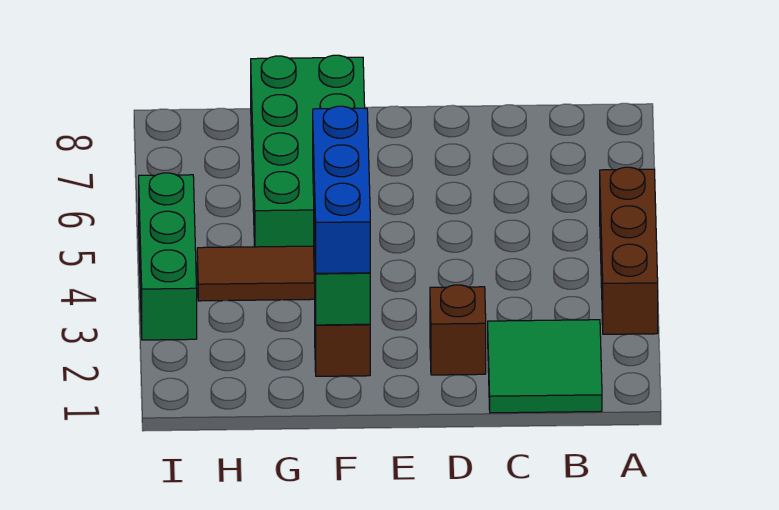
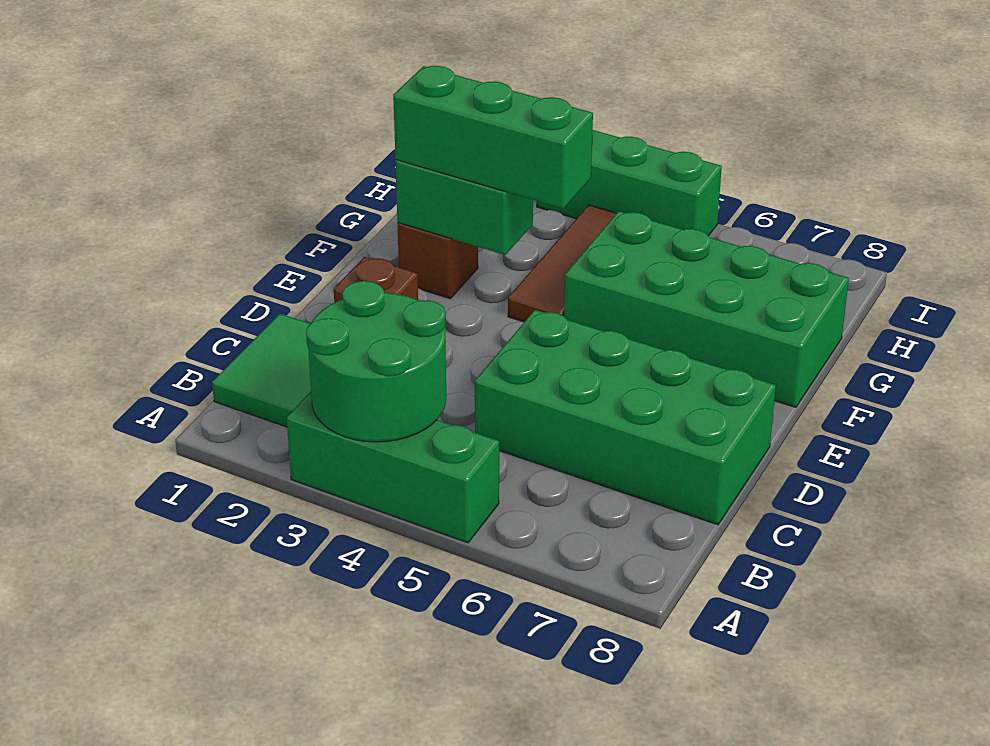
brown 1x3 brick [600,167,658,334] -> green 1x3 brick [286,392,499,543]
none -> green 2x2 round brick [306,281,446,442]
none -> green 2x4 brick [475,310,776,525]
blue 1x3 brick [313,106,370,273] -> green 1x3 brick [393,66,593,209]

